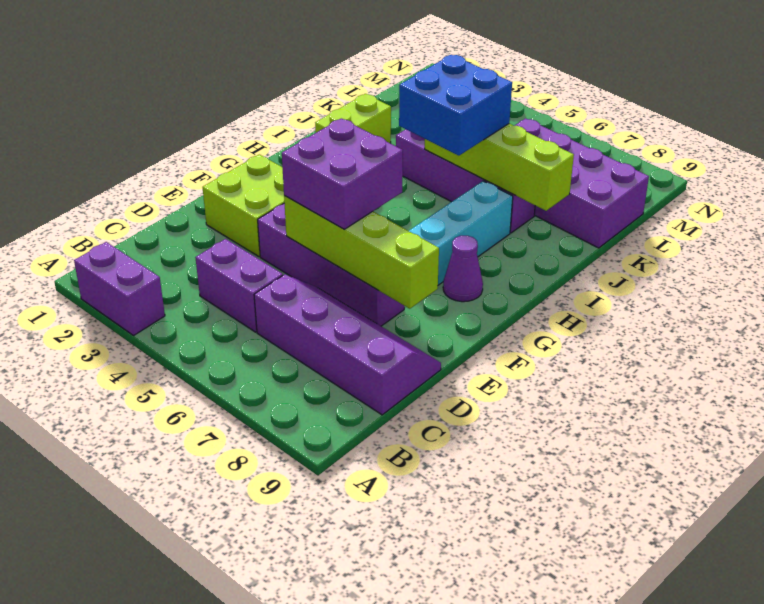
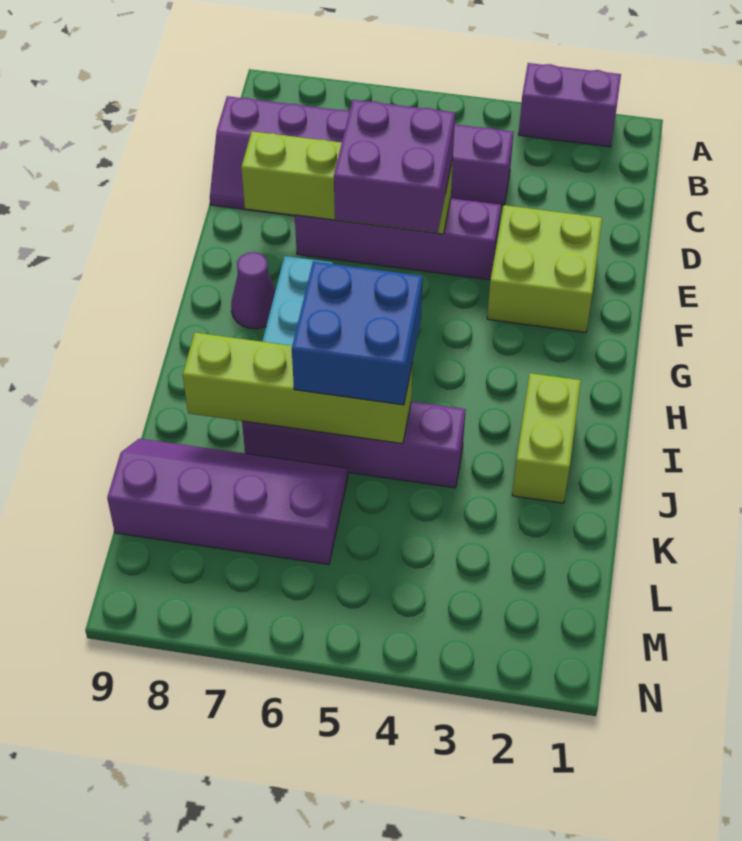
purple 2x4 brick [515,118,649,248] -> purple 2x4 slope [107,439,348,565]

